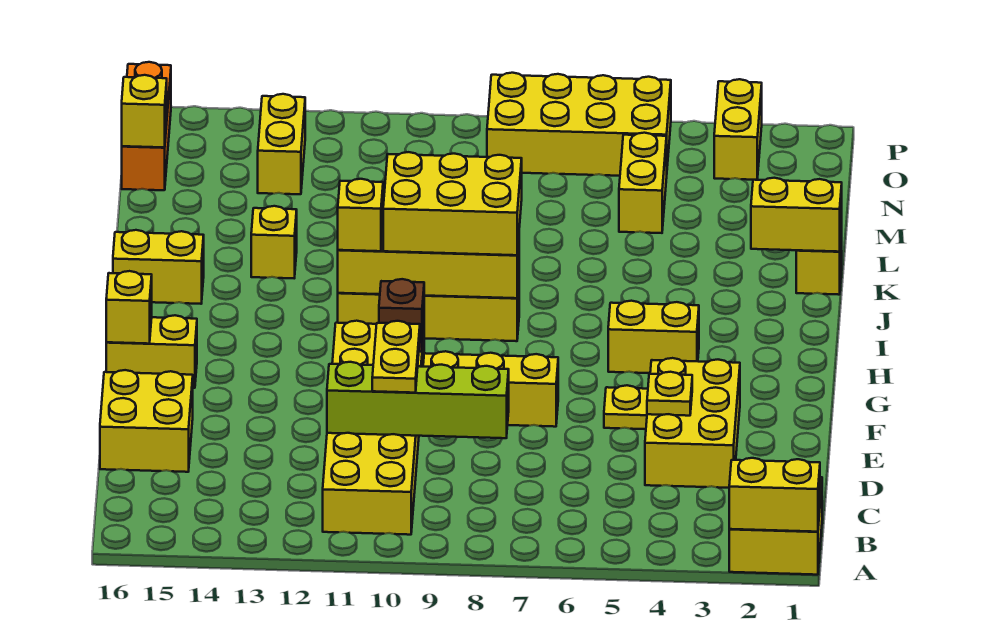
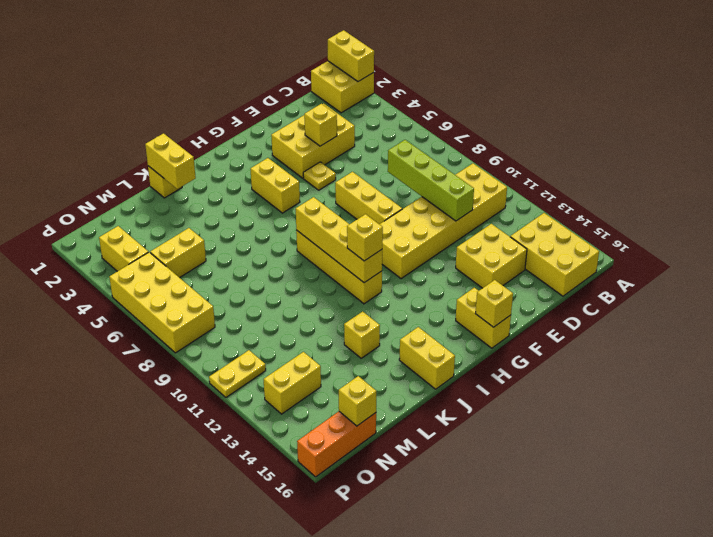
yellow 1x2 plate [372,321,420,393] -> yellow 1x2 plate moved to [209,350,266,397]
yellow 2x2 brick [100,370,193,472] -> yellow 2x2 brick moved to [456,224,527,288]
yellow 1x1 plate [647,372,692,416] -> yellow 1x1 brick [304,104,337,146]
brown 1x1 brick [379,279,424,352] -> none
yellow 2x3 brick [383,152,522,255] -> yellow 2x3 brick moved to [510,213,599,296]
yellow 1x2 brick [714,79,762,180] -> yellow 1x2 brick turned to [99,226,148,271]

